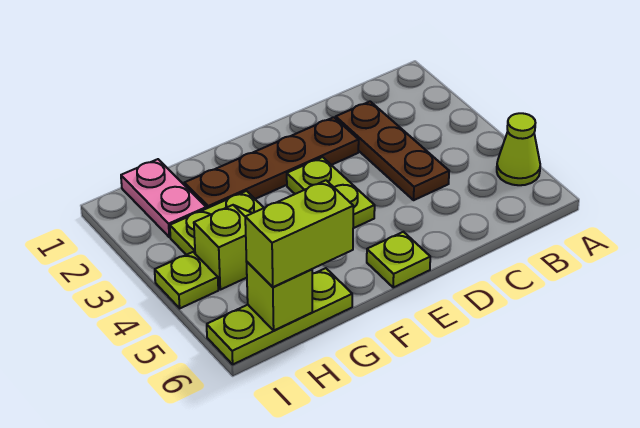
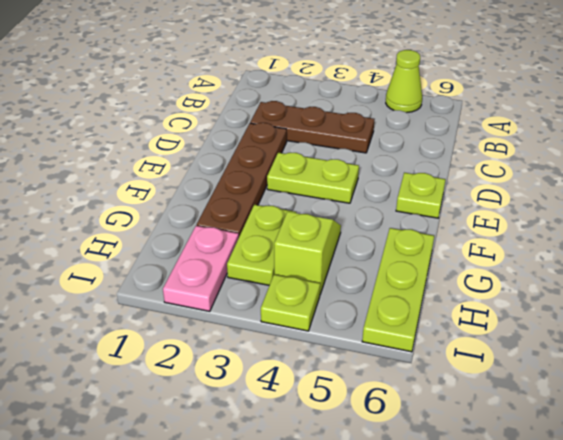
lime 1x2 brick [245,180,353,287] -> none
pink 1x2 plate [121,159,206,237] -> pink 1x2 plate turned to [163,226,239,311]
lime 1x1 brick [247,262,312,330] -> none

